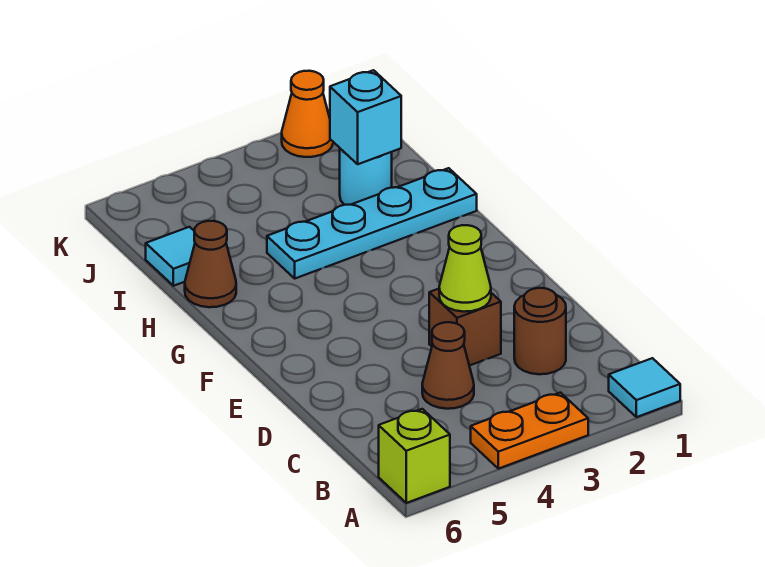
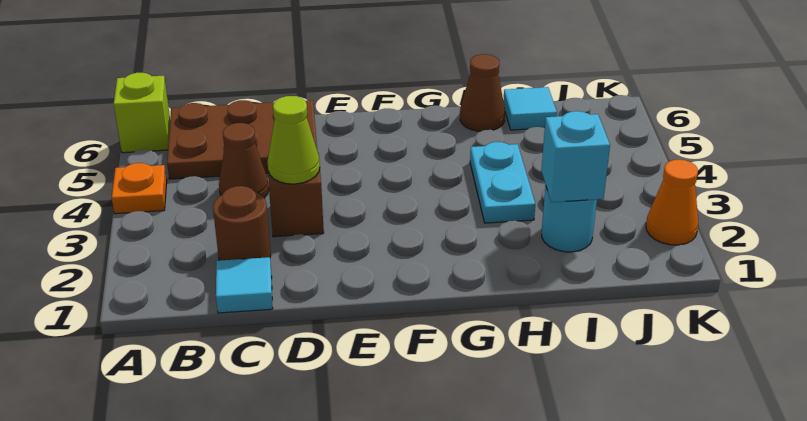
cyan 1x1 tile [609,358,680,417] -> cyan 1x1 tile moved to [216,257,273,313]
orange 1x2 plate [471,393,588,469] -> orange 1x1 plate [112,163,167,214]
none -> brown 2x3 plate [167,100,317,179]
cyan 1x4 plate [267,168,477,278] -> cyan 1x2 plate [470,142,535,223]

